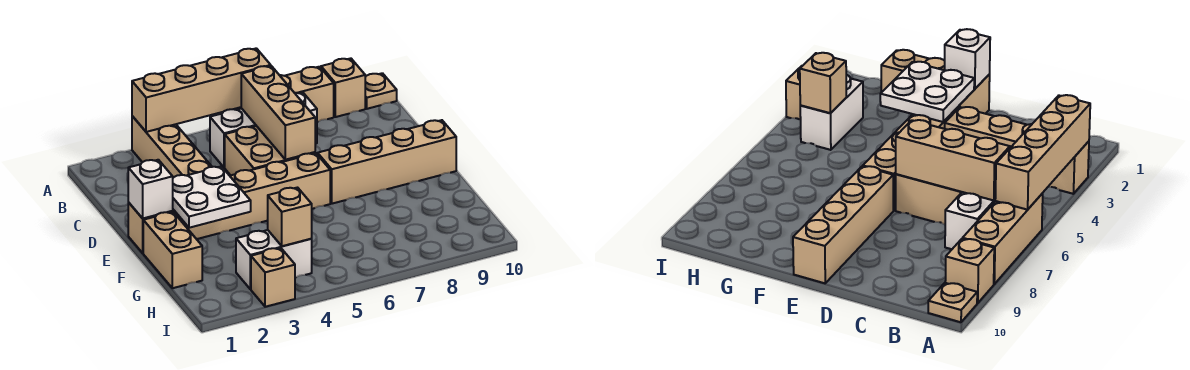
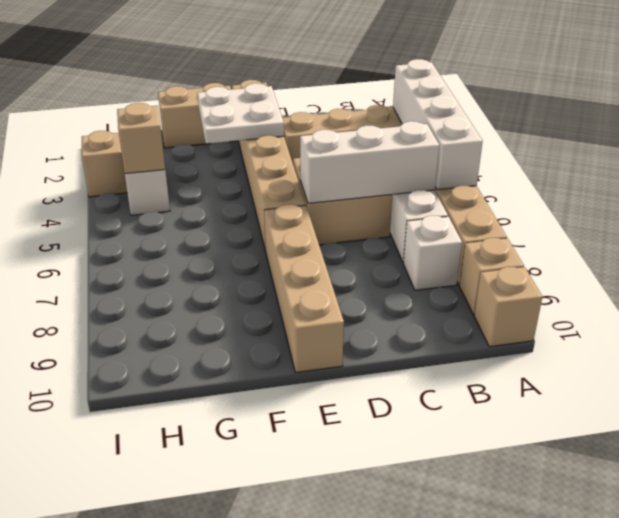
tan 1x4 brick [132,48,271,132] -> white 1x4 brick [393,59,483,190]
tan 1x1 plate [365,73,397,109] -> tan 1x1 brick [474,267,542,347]
tan 1x3 brick [241,66,315,160] -> white 1x3 brick [300,121,439,203]
white 1x1 brick [128,160,173,218] -> white 1x1 brick moved to [403,216,462,290]

